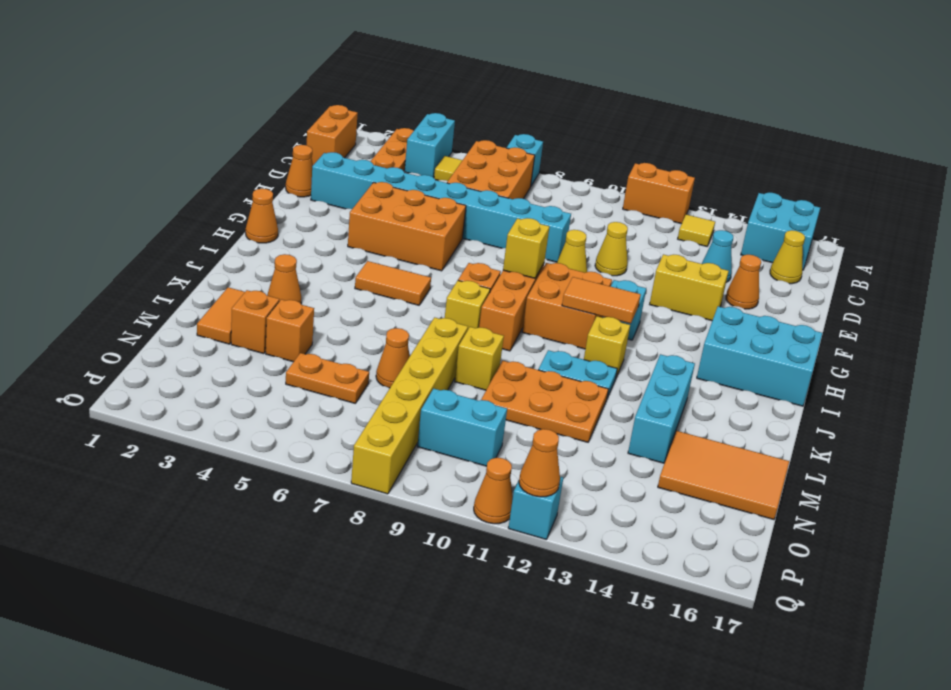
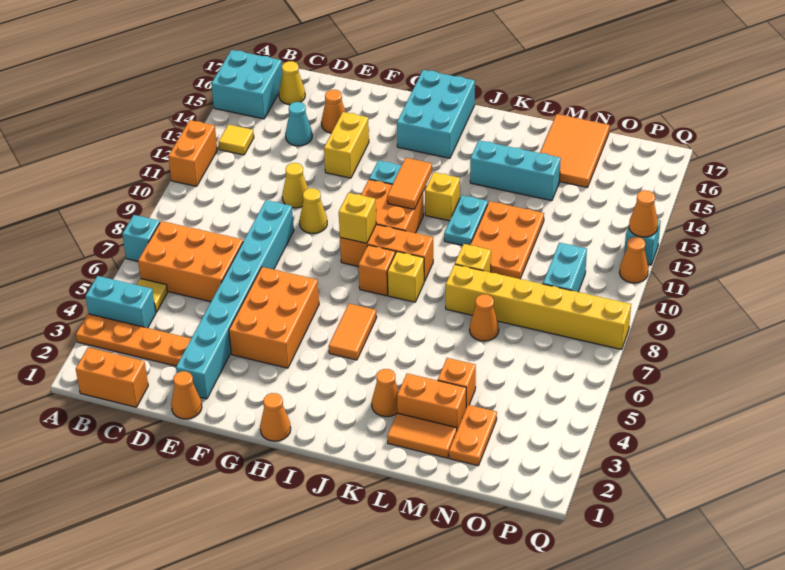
orange 1x1 brick [231,290,279,354] -> orange 1x2 brick [397,373,466,429]
orange 1x2 plate [286,353,369,403] -> orange 1x2 plate moved to [449,405,497,466]

